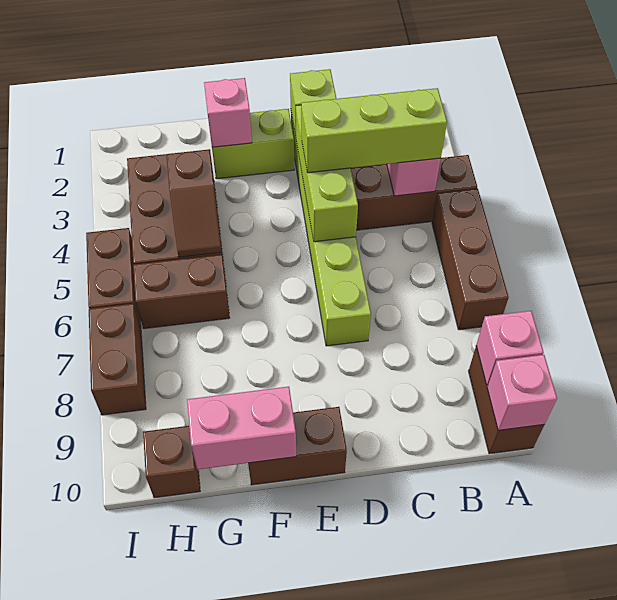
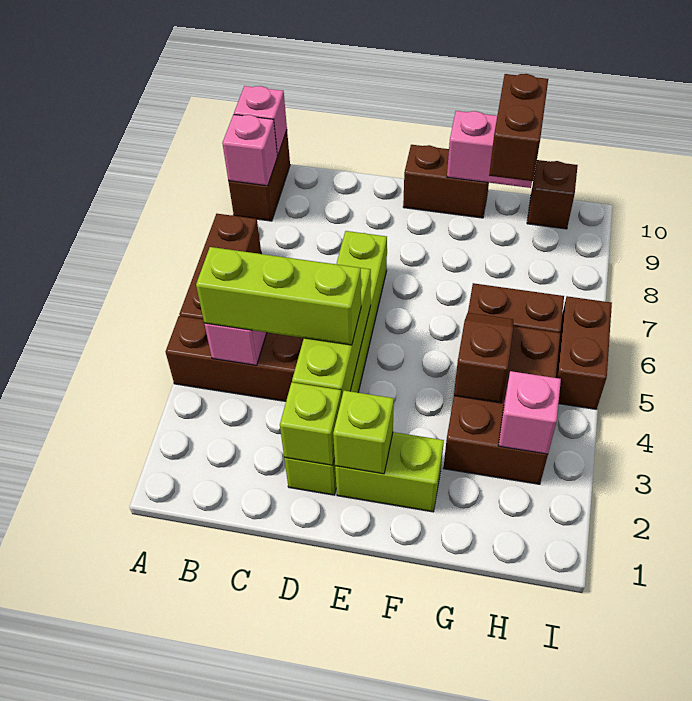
none -> lime 1x1 brick [333,391,394,474]
pink 1x1 brick [204,78,252,147] -> pink 1x1 brick moved to [498,371,561,454]
brown 1x2 brick [89,304,146,415] -> brown 1x2 brick moved to [489,74,548,181]

